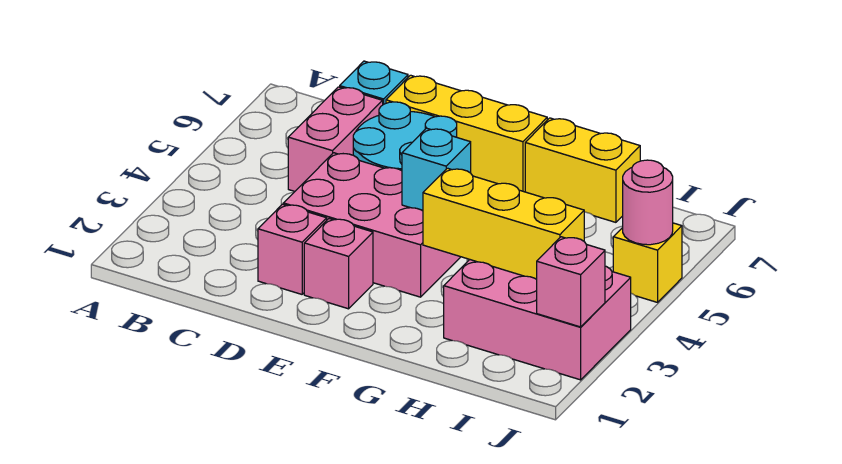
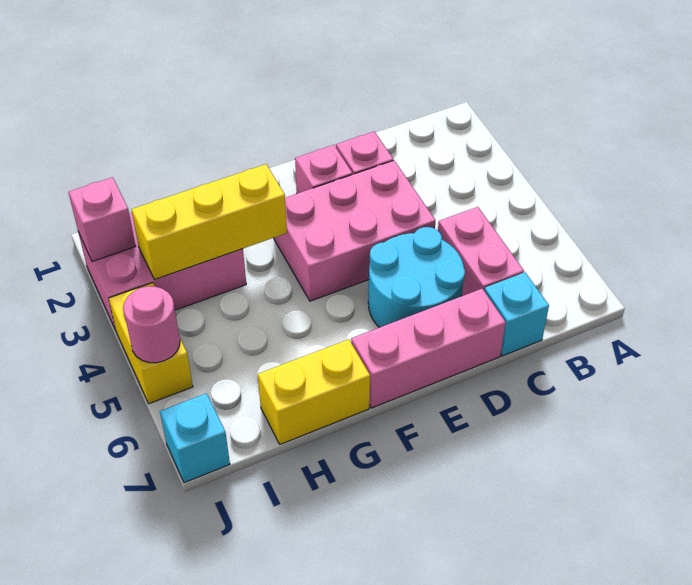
yellow 1x3 brick [386,75,547,192] -> pink 1x3 brick [351,289,506,408]
cyan 1x1 brick [402,128,471,211] -> cyan 1x1 brick moved to [160,393,230,483]
yellow 1x1 brick [613,223,682,302] -> yellow 1x2 brick [109,283,193,404]

